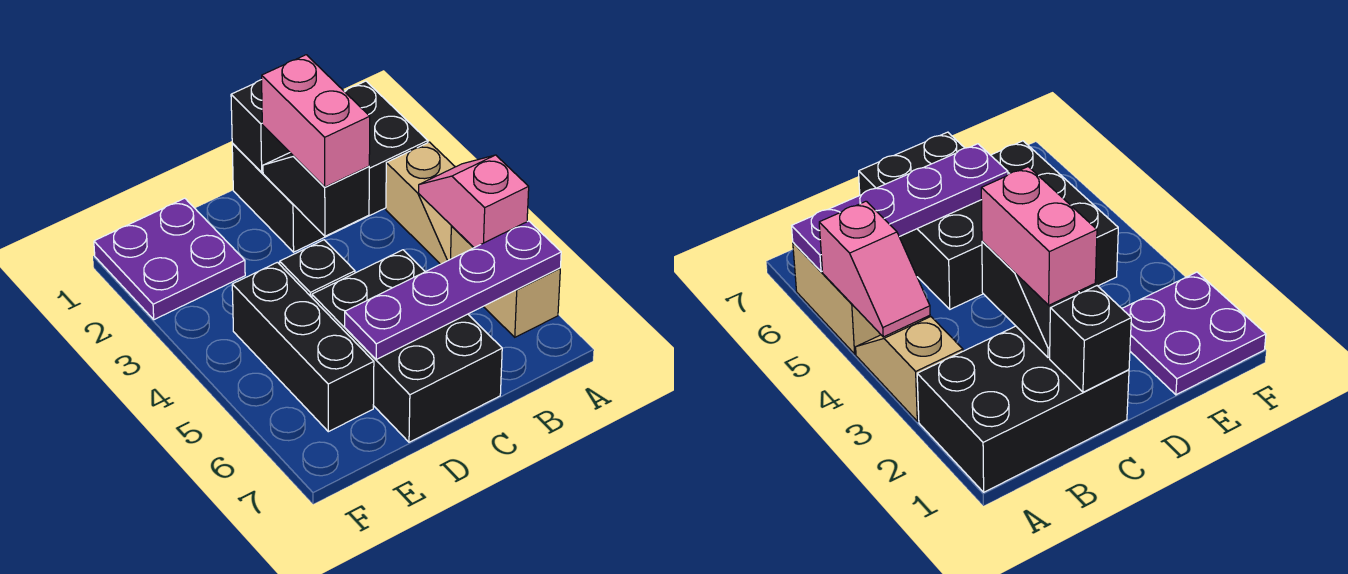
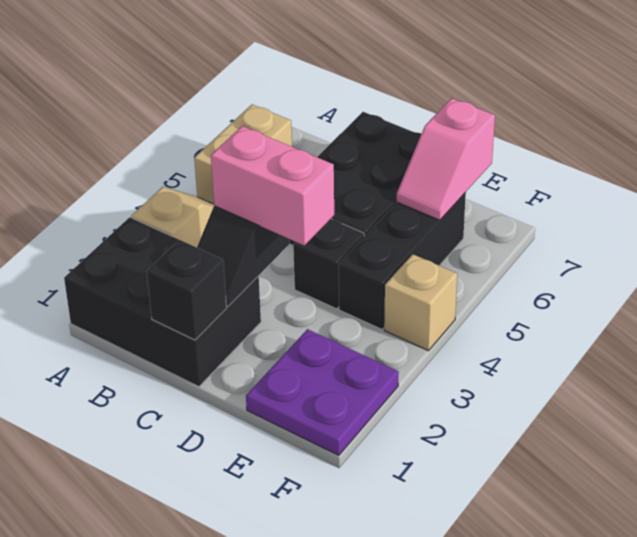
pink 1x2 slope [419,155,529,248] -> pink 1x2 slope moved to [397,98,495,220]
purple 1x4 plate [345,221,561,359] -> none
pink 1x2 brick [262,55,370,187] -> pink 1x2 brick turned to [211,126,334,246]
none -> tan 1x1 brick [384,254,457,351]

